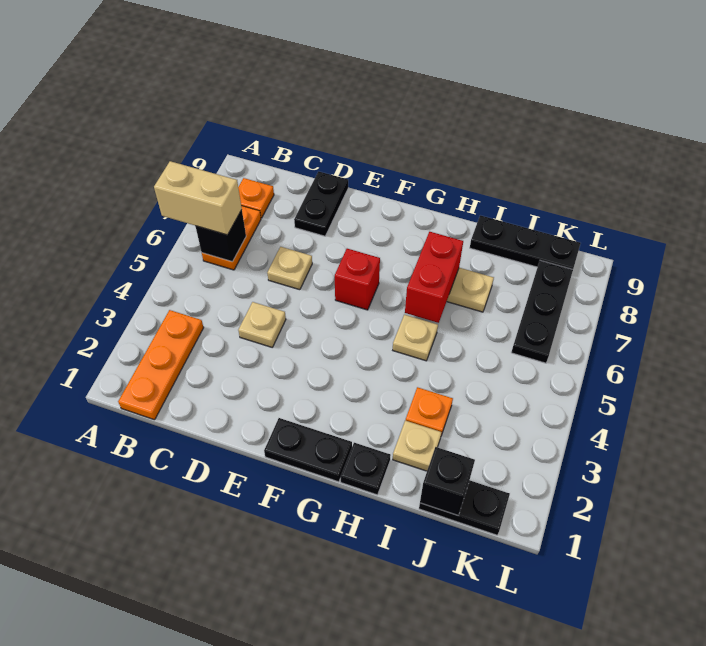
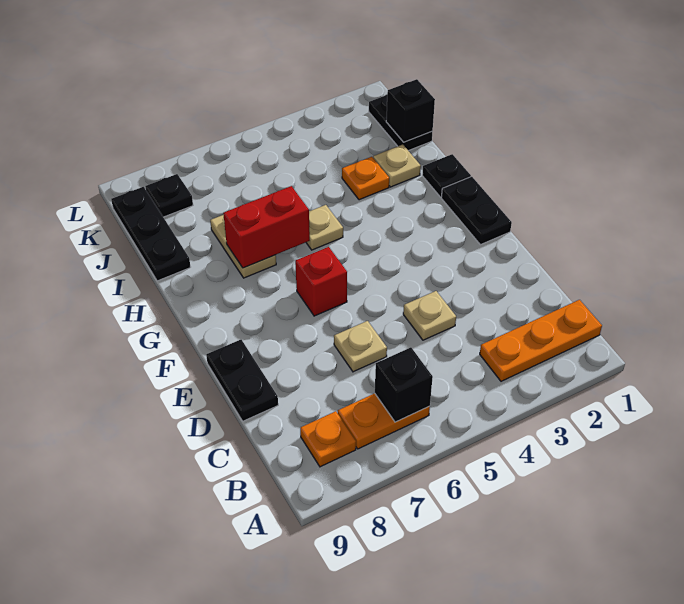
tan 1x2 brick [154,161,242,235] -> none
black 1x2 plate [294,171,348,236] -> black 1x2 plate turned to [206,340,278,421]
black 1x3 plate [511,261,573,363] -> black 1x1 plate [145,174,193,217]

